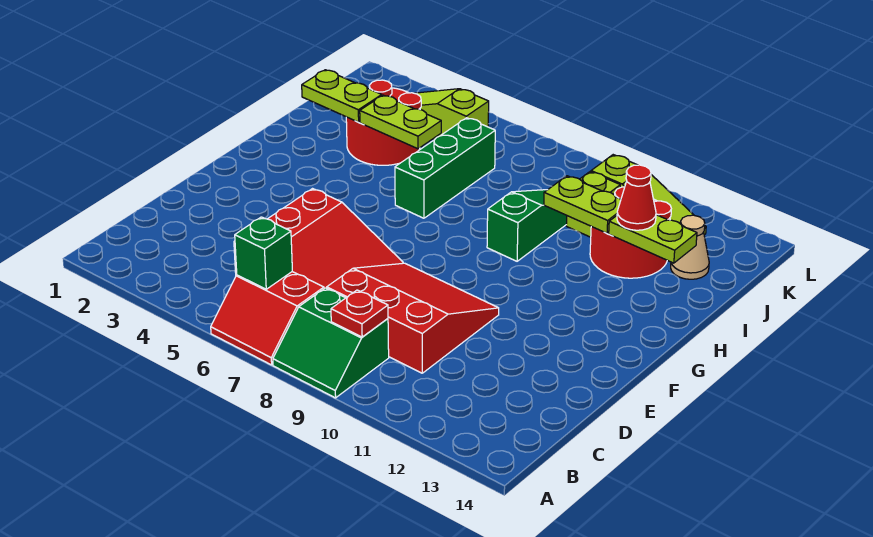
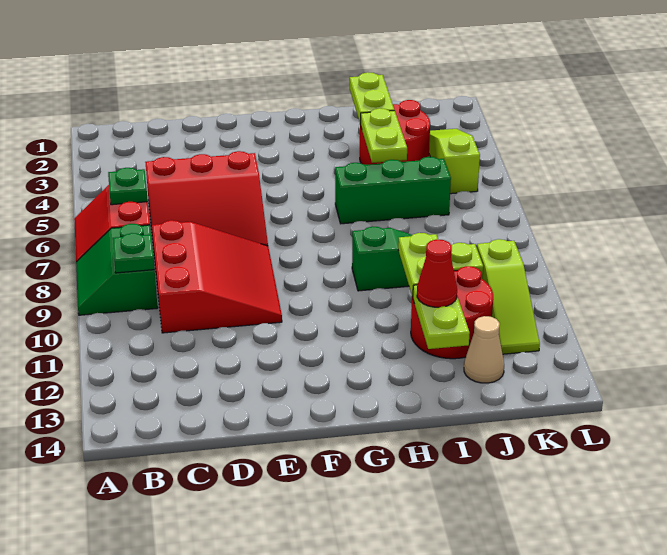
green 1x1 brick [235,217,292,289] -> green 1x1 plate [108,168,148,205]
red 1x1 plate [331,290,388,337] -> green 1x1 plate [113,233,155,273]

